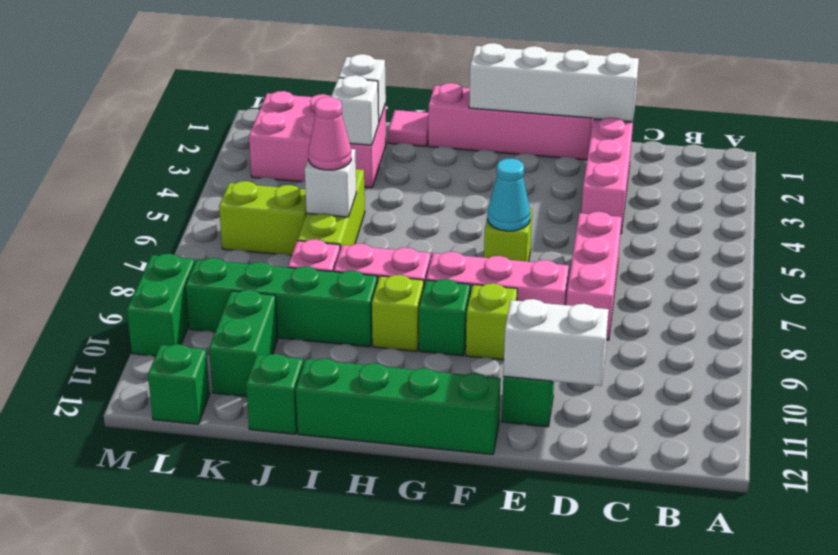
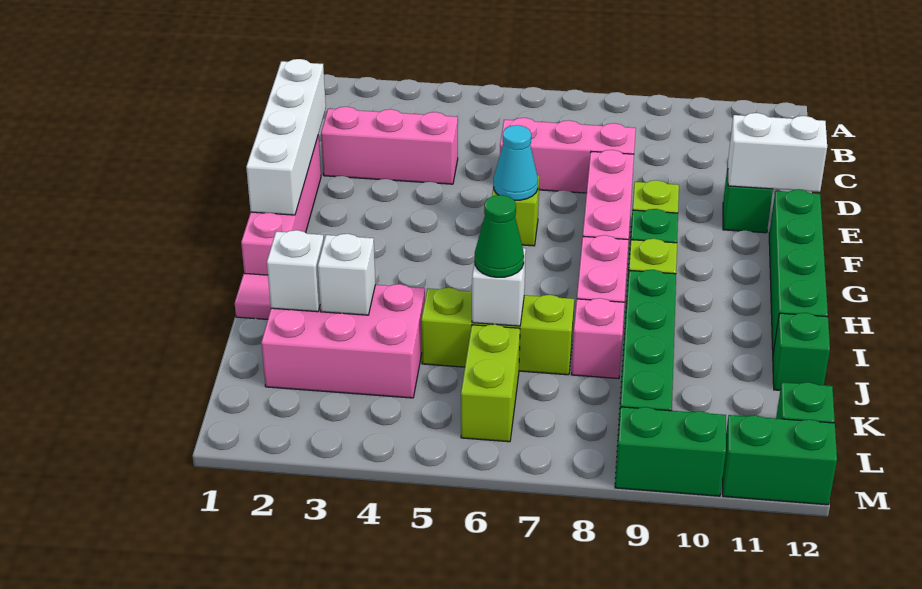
white 1x2 brick [503,299,609,386] -> white 1x2 brick turned to [728,113,827,192]
pink 2x3 brick [249,91,386,188] -> pink 2x3 brick turned to [261,284,425,398]
pink 1x1 cone [308,97,351,170] -> green 1x1 cone [475,195,524,277]
green 1x2 brick [209,290,278,397] -> green 1x2 brick moved to [723,415,837,505]

